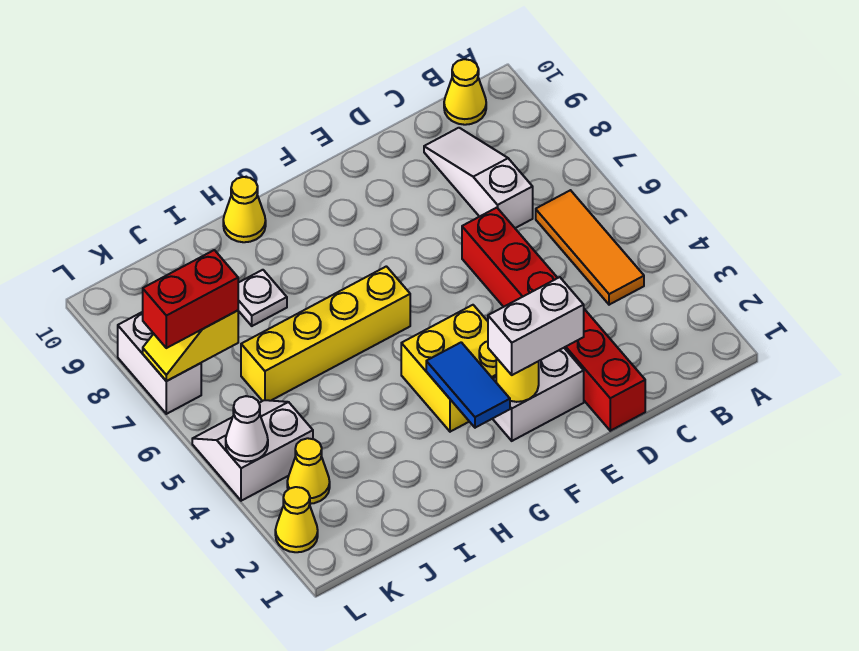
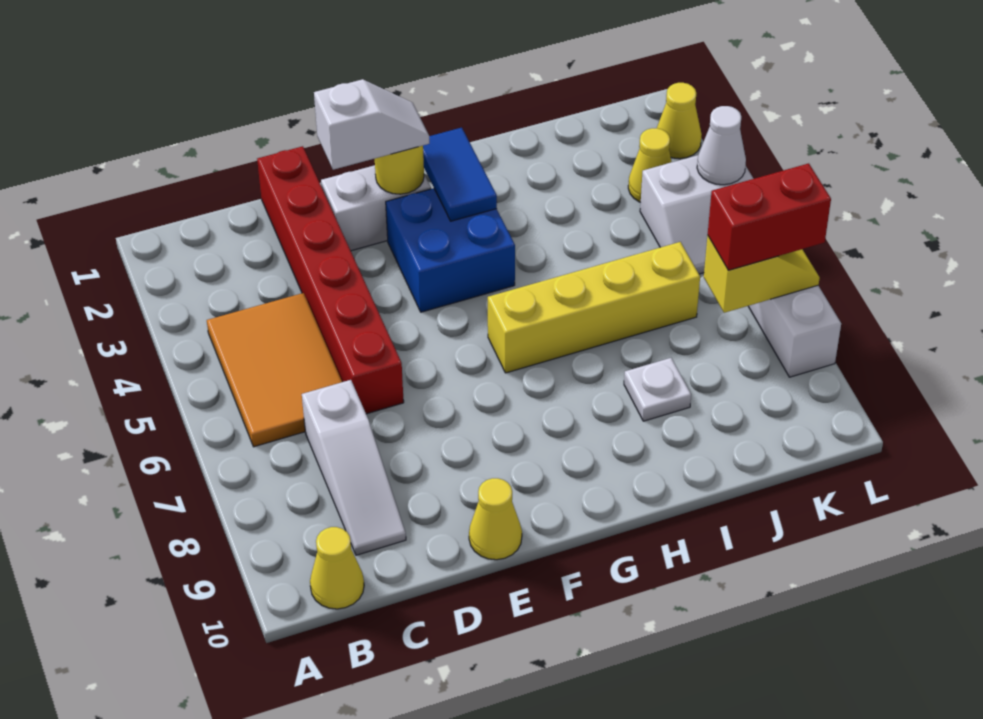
orange 1x3 tile [536,190,644,305] -> orange 2x3 tile [207,293,342,447]
white 1x2 brick [488,277,584,375] -> white 1x2 slope [314,79,429,170]
yellow 2x2 brick [401,305,496,432] -> blue 2x2 brick [386,188,515,312]
yellow 1x1 cone [223,177,266,242] -> yellow 1x1 cone moved to [469,478,522,560]

